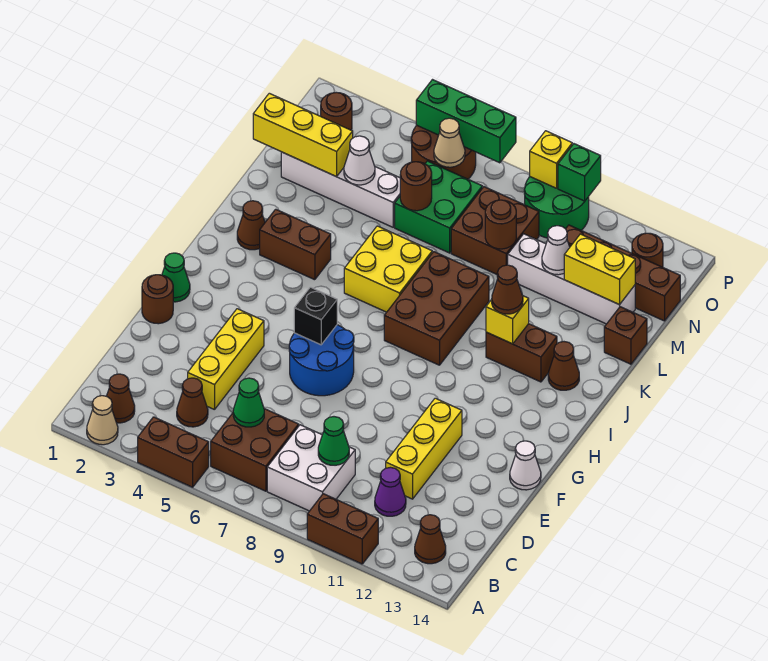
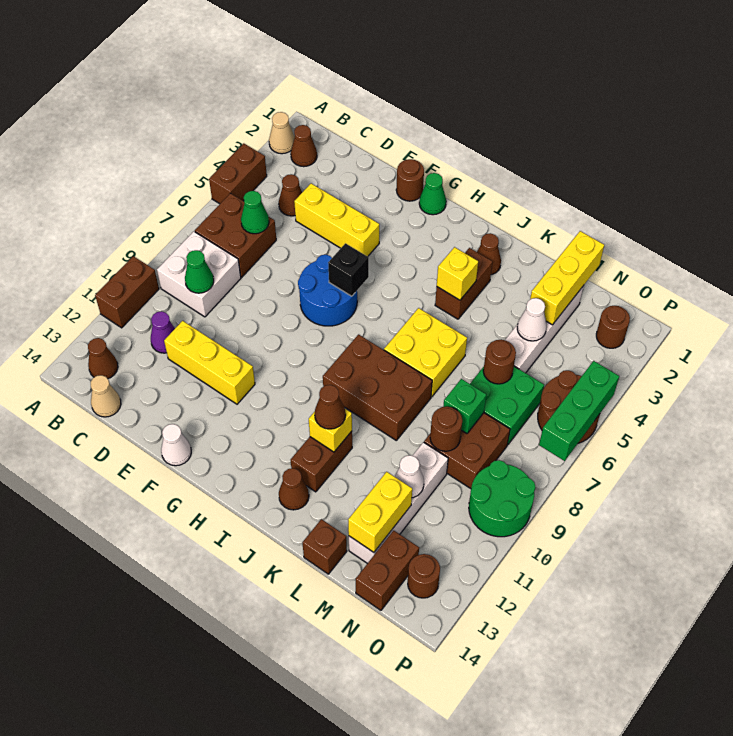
brown 1x4 brick [566,225,680,321] -> brown 1x2 brick [356,530,419,610]
tan 1x1 cone [434,118,465,167] -> tan 1x1 cone moved to [91,375,121,417]
yellow 1x1 brick [530,131,572,188] -> yellow 1x1 brick moved to [437,247,478,300]
green 1x1 brick [558,144,601,201] -> green 1x1 brick moved to [443,379,486,433]

